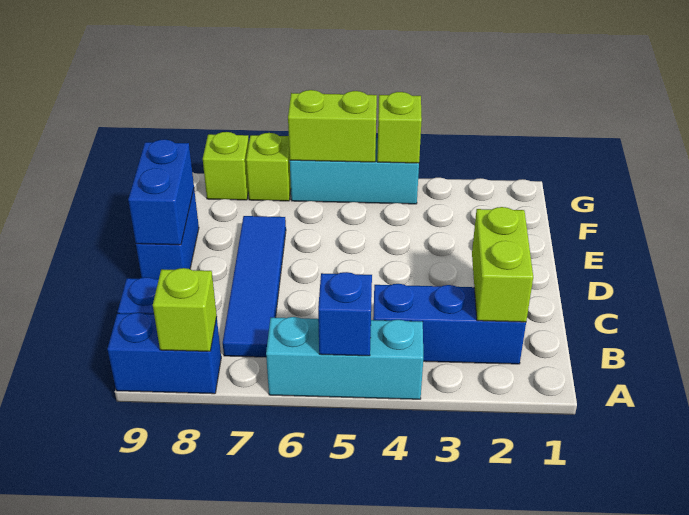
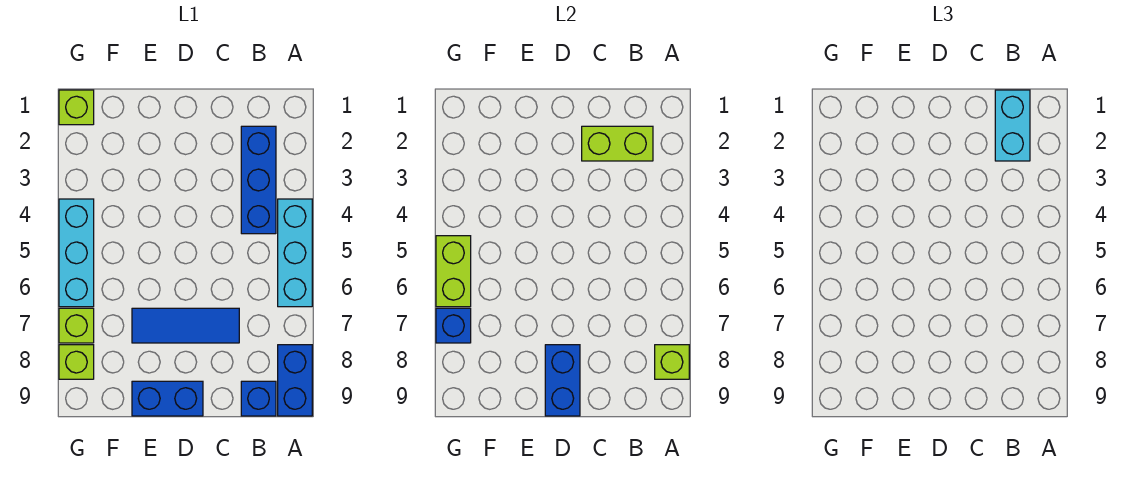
blue 1x1 brick [318,272,372,356] -> blue 1x1 brick moved to [436,308,471,343]
none -> cyan 1x2 brick [995,90,1030,161]
blue 1x4 tile [223,216,286,357] -> blue 1x3 tile [132,308,239,343]
blue 1x2 brick [128,139,194,245] -> blue 1x2 brick turned to [545,345,580,416]
lime 1x1 brick [377,92,422,163] -> lime 1x1 brick moved to [59,90,94,125]

